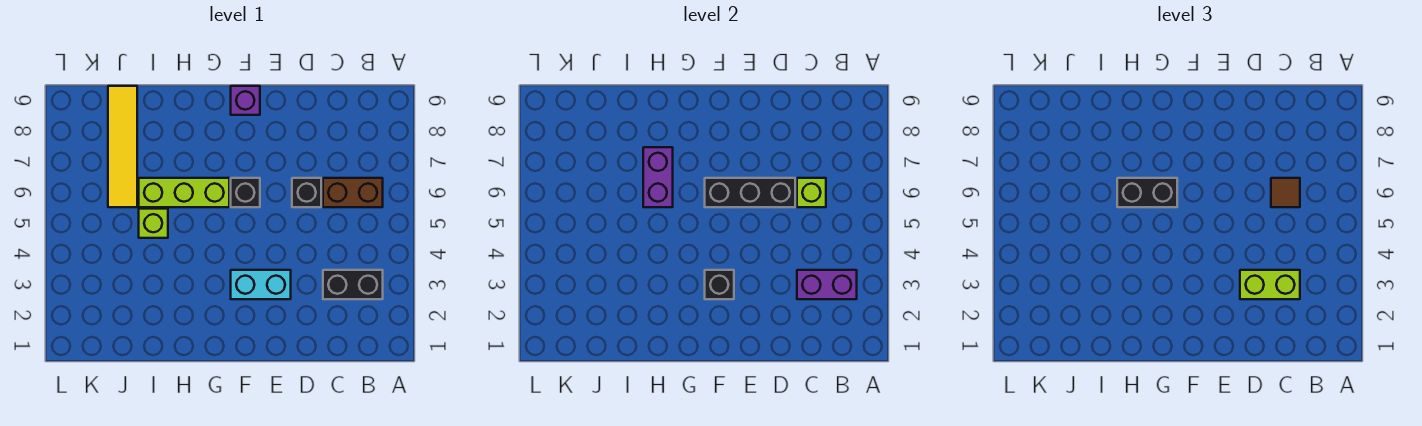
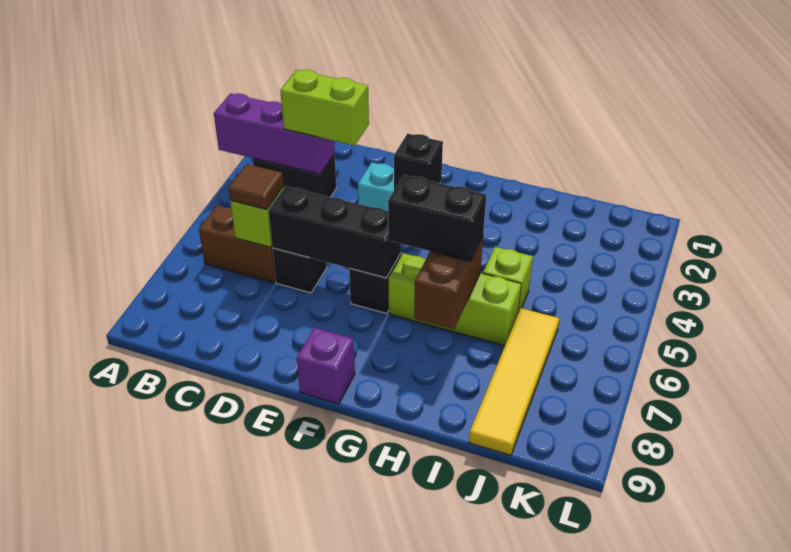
purple 1x2 brick [797,270,857,299] -> purple 1x3 brick [214,93,335,174]
purple 1x2 brick [643,147,673,207] -> brown 1x2 brick [414,236,483,329]

